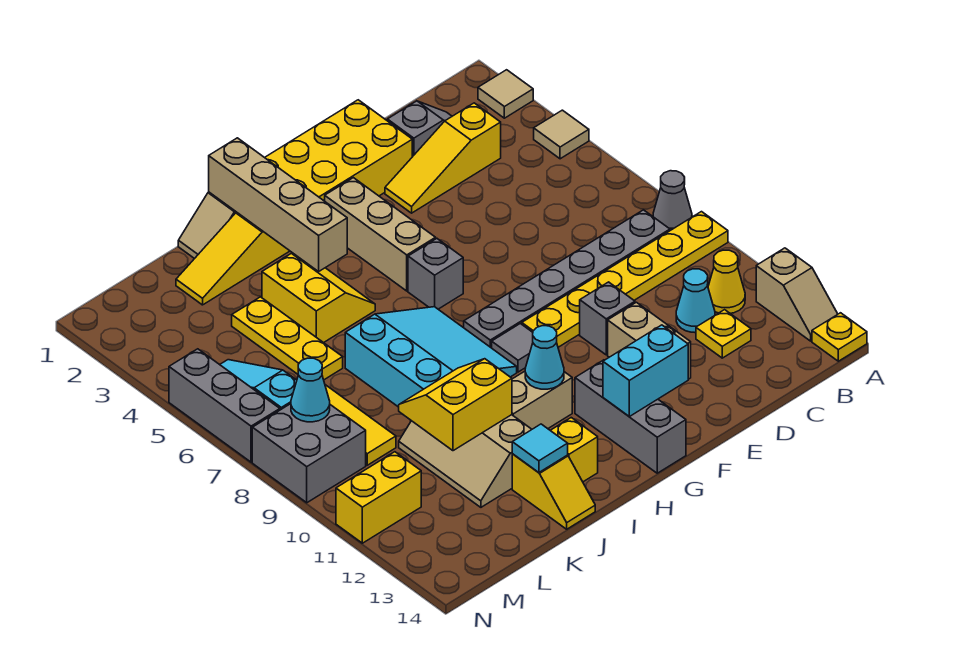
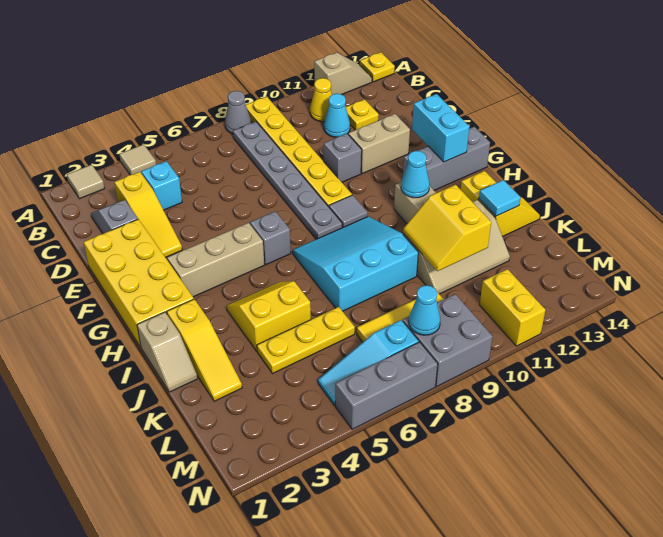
none -> cyan 1x1 brick [141,161,182,210]
tan 1x4 brick [209,138,347,271] -> none

